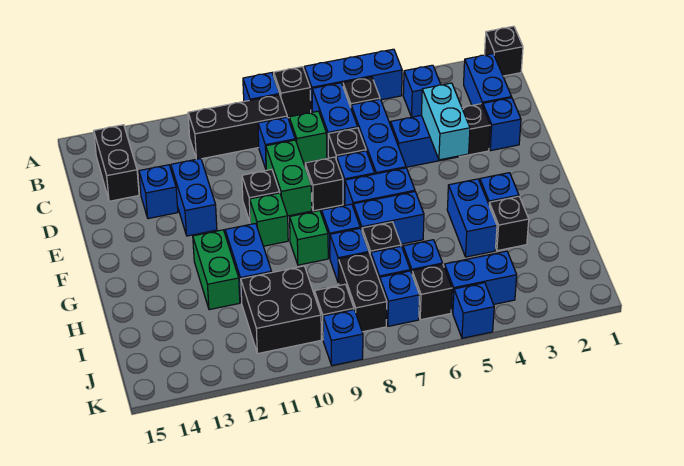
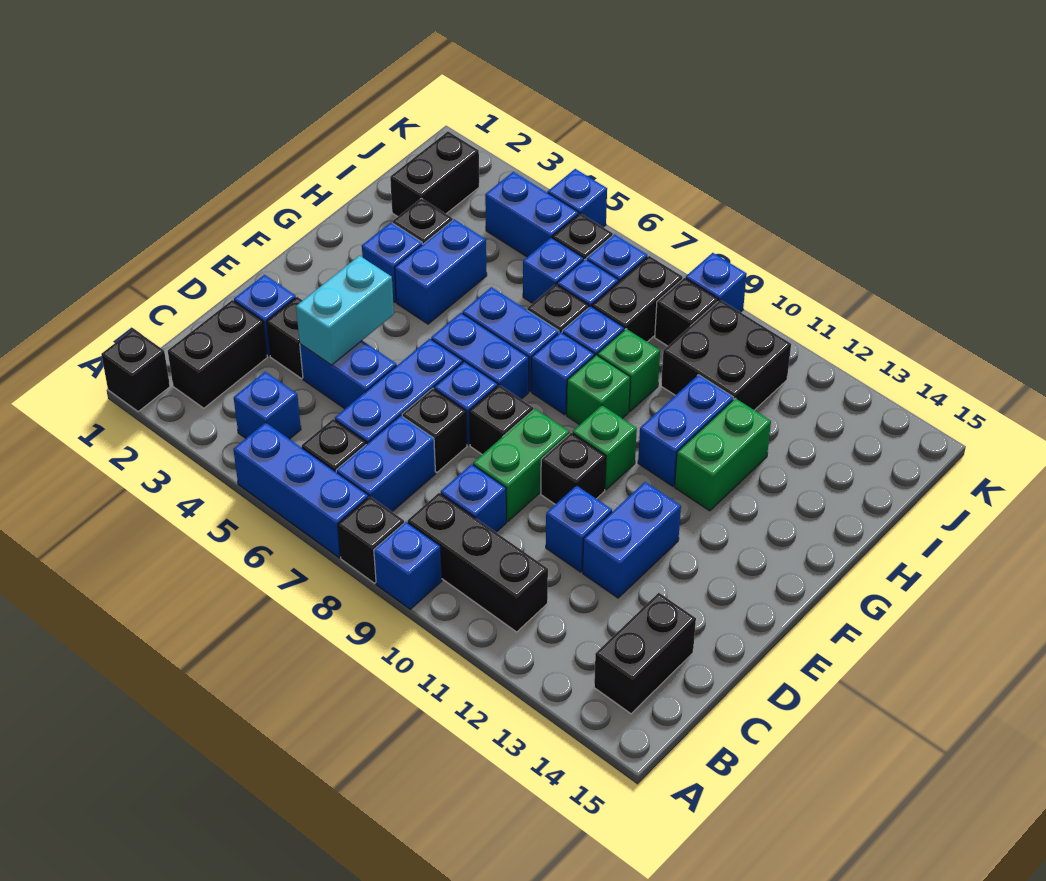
blue 1x2 brick [464,54,512,106] -> black 1x2 brick [168,300,267,408]
green 1x1 brick [289,111,327,163] -> green 1x1 brick moved to [598,329,660,411]
blue 1x1 brick [139,165,178,219] -> blue 1x1 brick moved to [546,486,612,572]
none -> black 1x2 brick [390,132,479,217]

